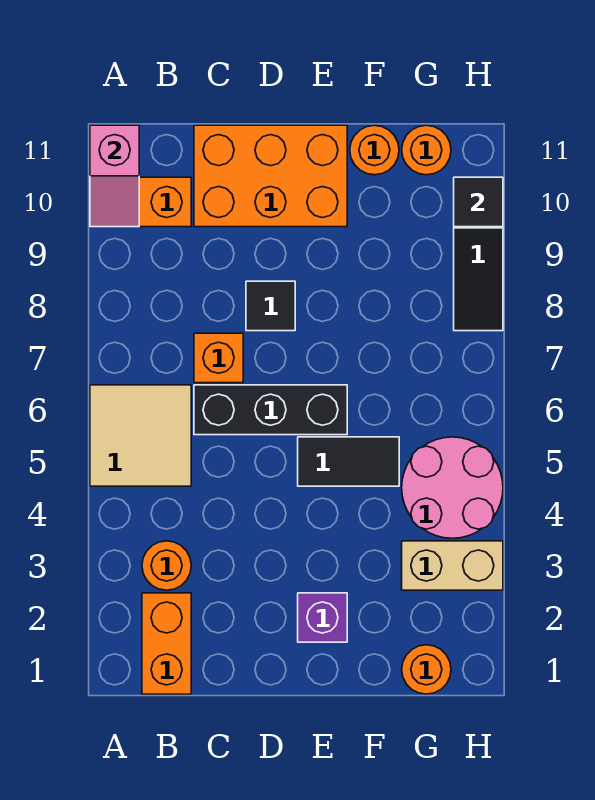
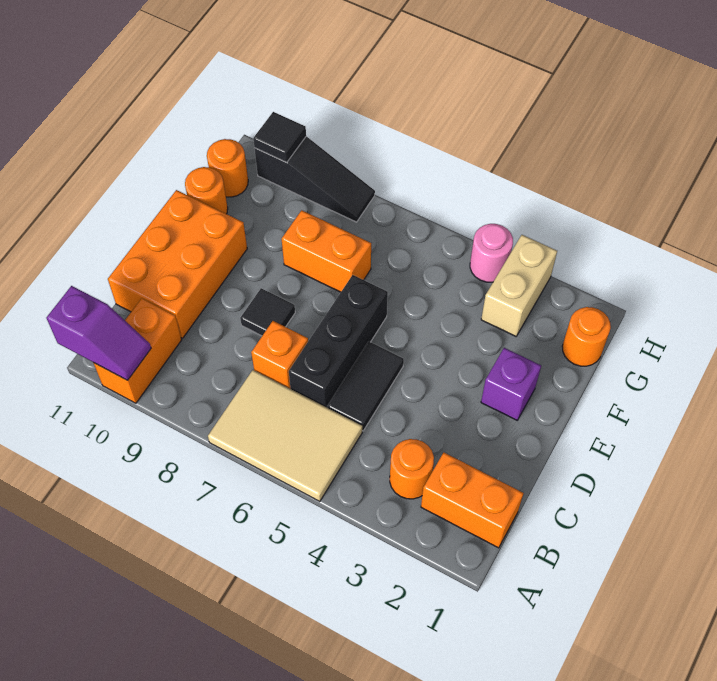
tan 2x2 tile [90,385,191,486] -> tan 2x3 tile [208,370,362,502]
pink 1x2 slope [90,125,139,227] -> purple 1x2 slope [46,286,151,380]
black 1x2 tile [298,437,399,486] -> black 1x2 tile moved to [327,342,404,431]
none -> orange 1x2 brick [282,210,371,292]
pink 2x2 round brick [402,437,503,538] -> pink 1x1 round brick [470,224,513,282]

